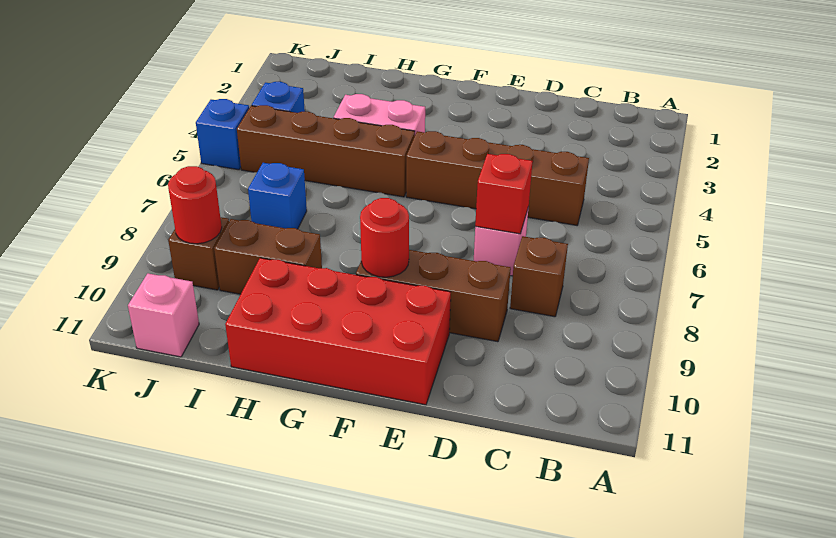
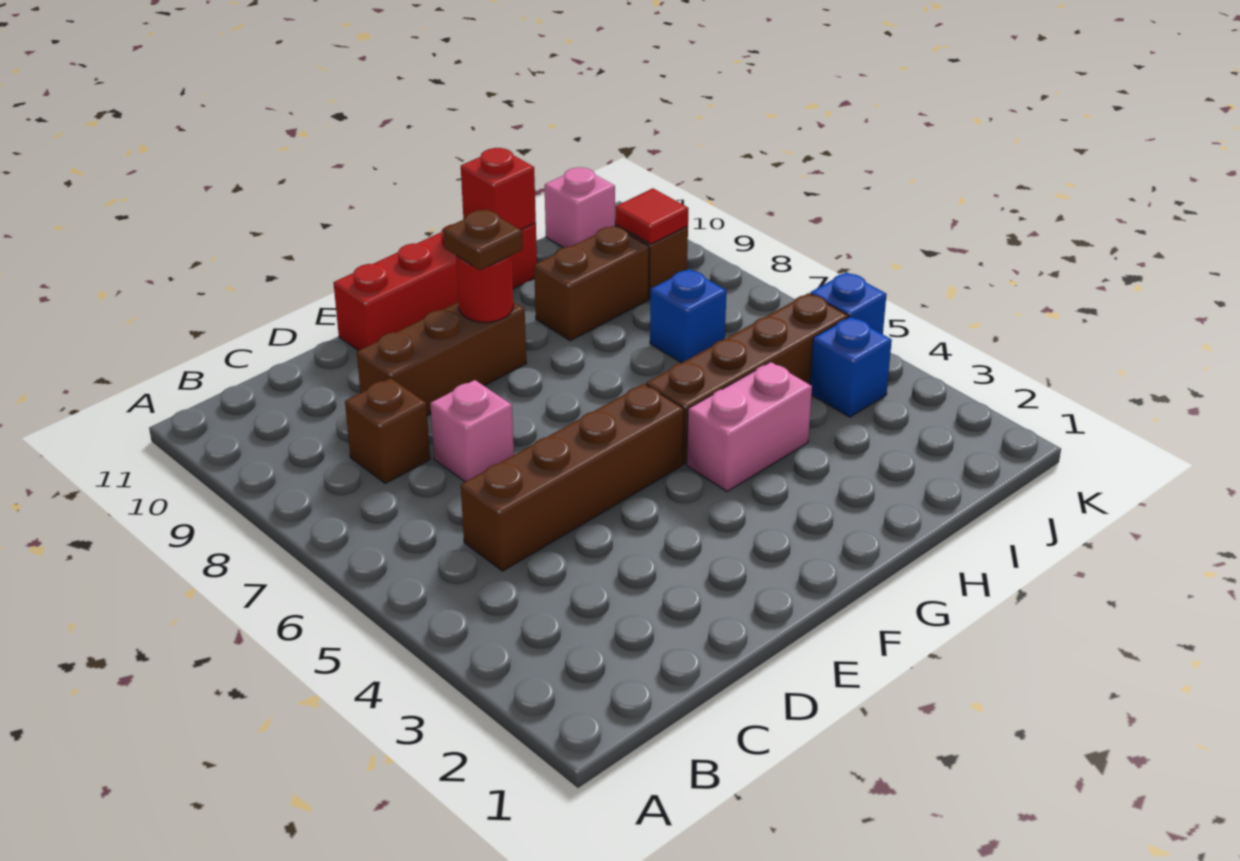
red 1x1 brick [475,154,533,234] -> red 1x1 brick moved to [461,148,536,230]
red 2x4 brick [225,258,451,405] -> red 1x4 brick [334,223,537,351]
none -> brown 1x1 plate [443,209,523,270]
red 1x1 round brick [168,166,222,244] -> red 1x1 tile [615,188,688,244]

